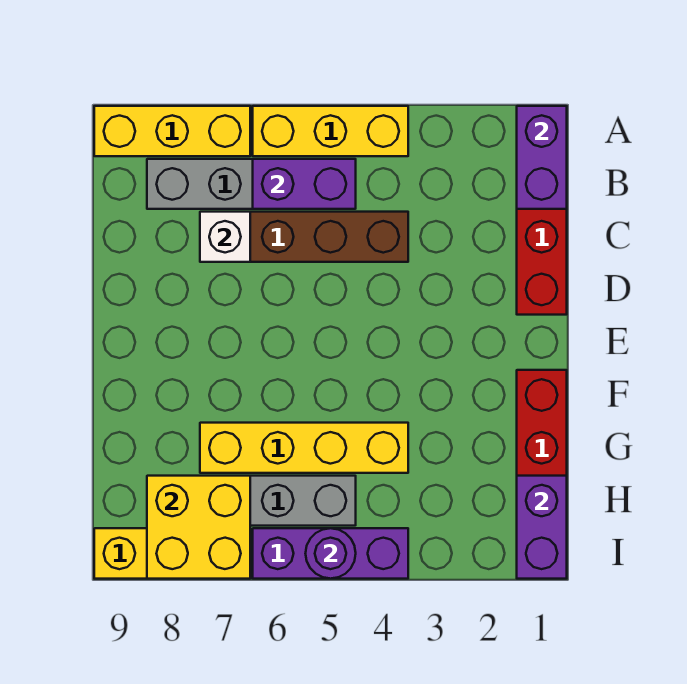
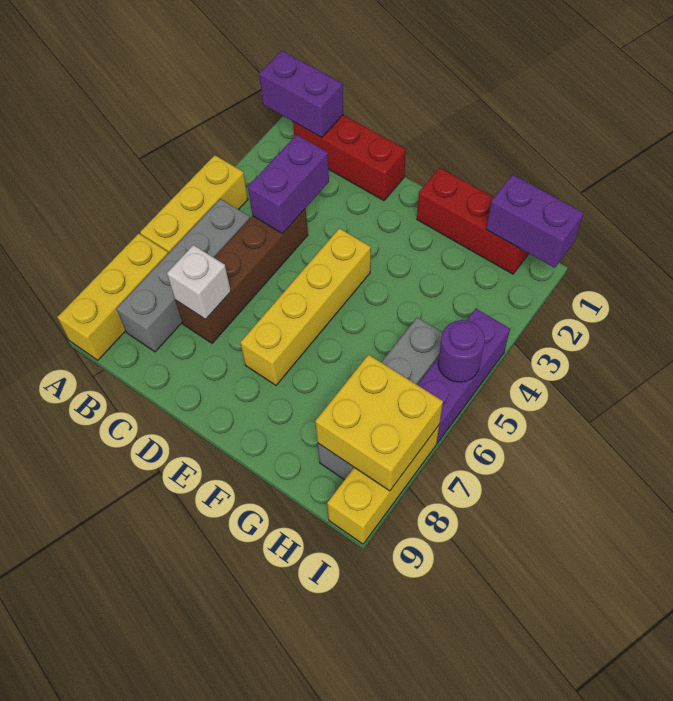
purple 1x2 brick [253,159,356,209] -> purple 1x2 brick moved to [248,135,329,234]
yellow 1x4 brick [200,423,408,473] -> yellow 1x4 brick moved to [240,228,371,385]

